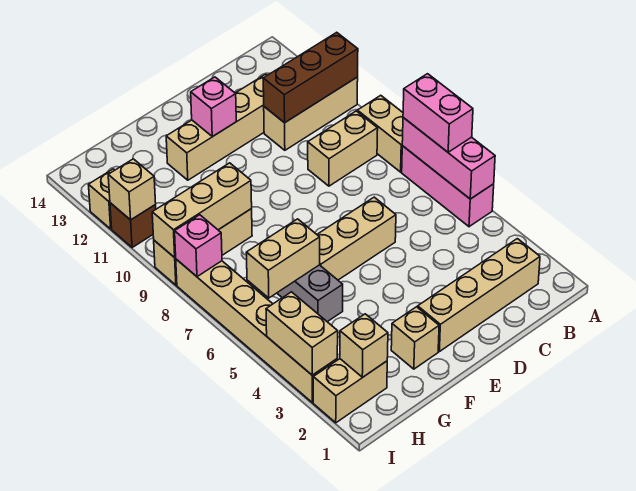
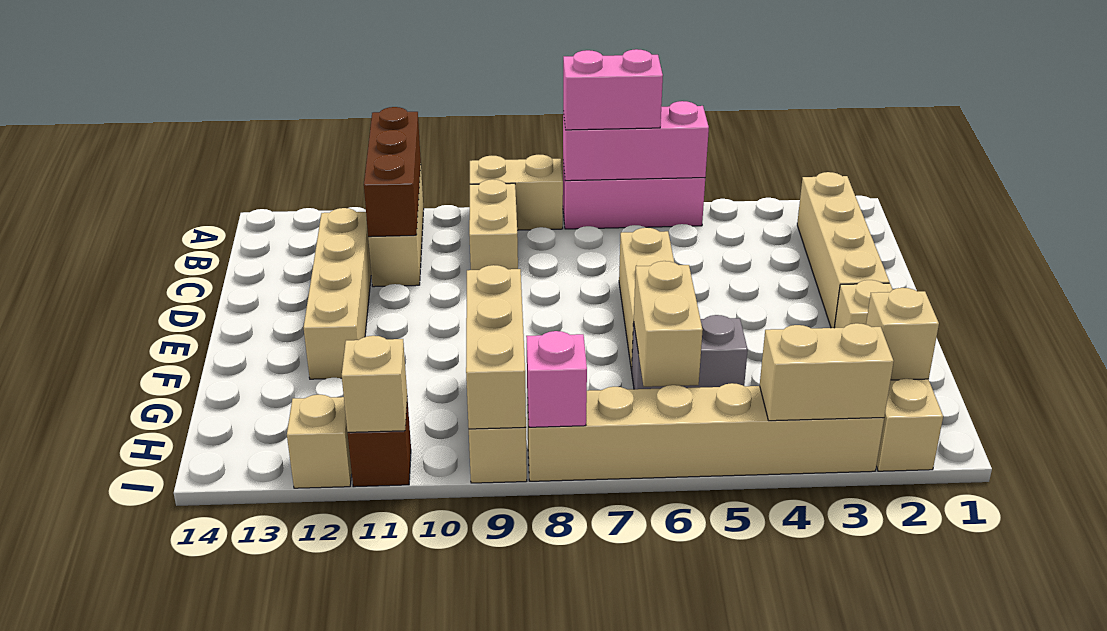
pink 1x1 brick [191,77,236,137] -> none

